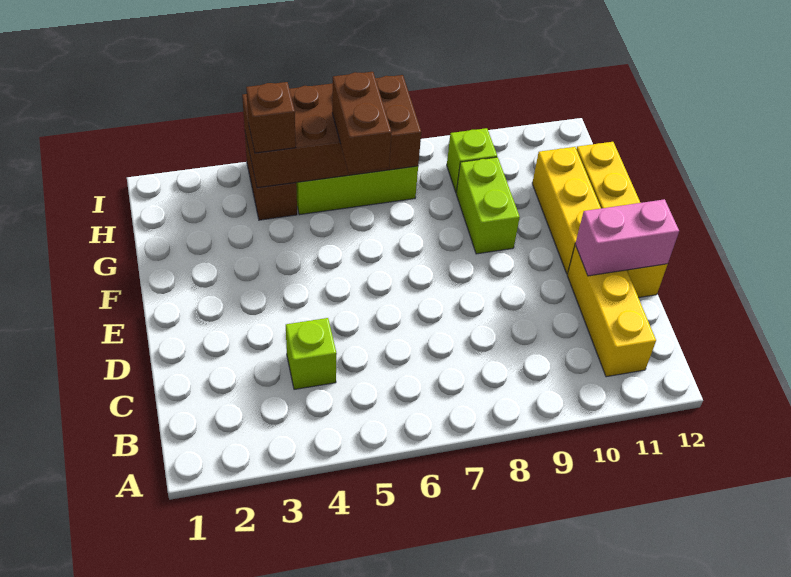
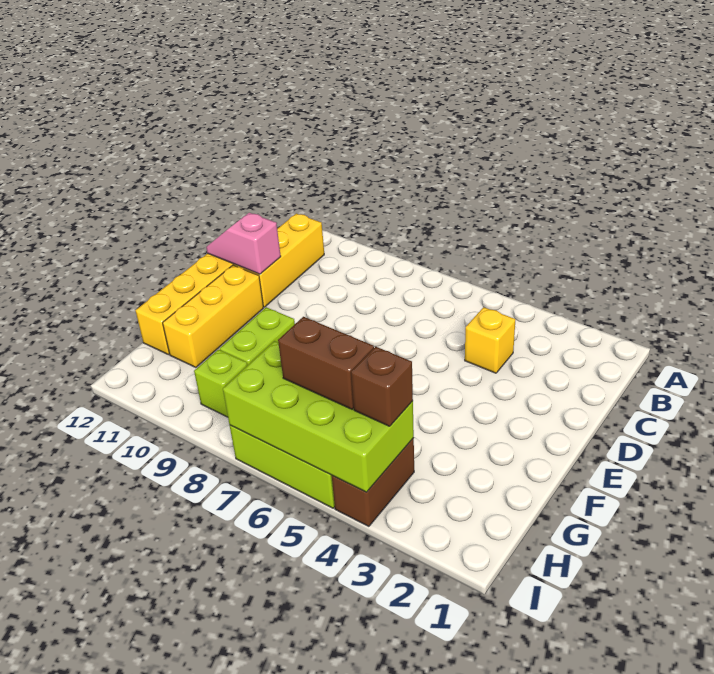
lime 1x1 brick [286,318,337,389] -> yellow 1x1 brick [465,307,515,373]
pink 1x2 brick [575,199,679,276] -> pink 1x2 slope [206,213,281,274]
brown 1x2 brick [332,72,391,173] -> brown 1x2 brick turned to [278,317,374,409]
brown 2x4 brick [242,75,421,188] -> lime 2x4 brick [223,341,414,492]

